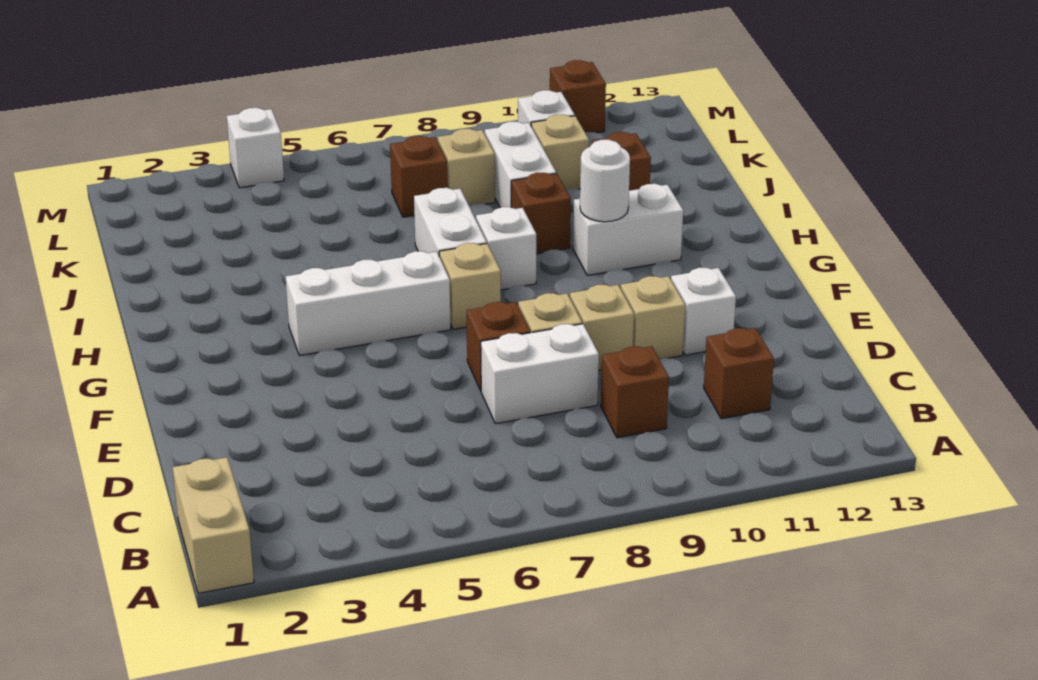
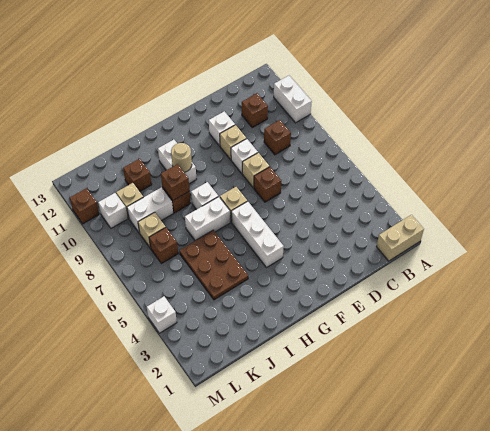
white 1x2 brick [481,324,599,424] -> white 1x2 brick moved to [274,76,312,123]
tan 1x1 brick [570,285,634,371] -> white 1x1 brick [231,139,258,173]
white 1x1 round brick [580,140,630,222] -> tan 1x1 round brick [171,143,192,172]
none -> brown 2x3 plate [179,230,248,300]
none -> brown 1x1 brick [161,164,190,200]

